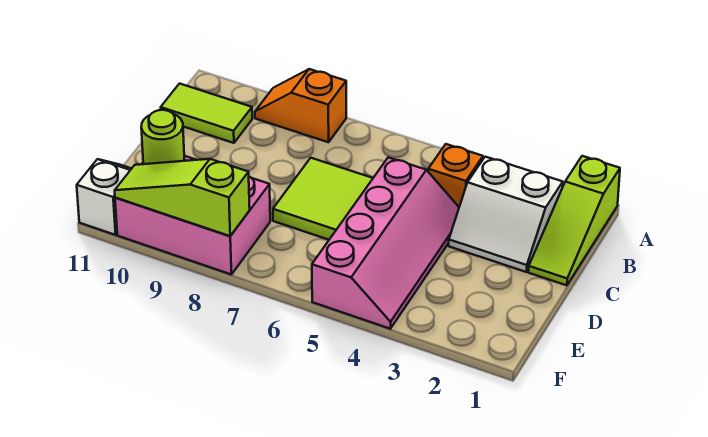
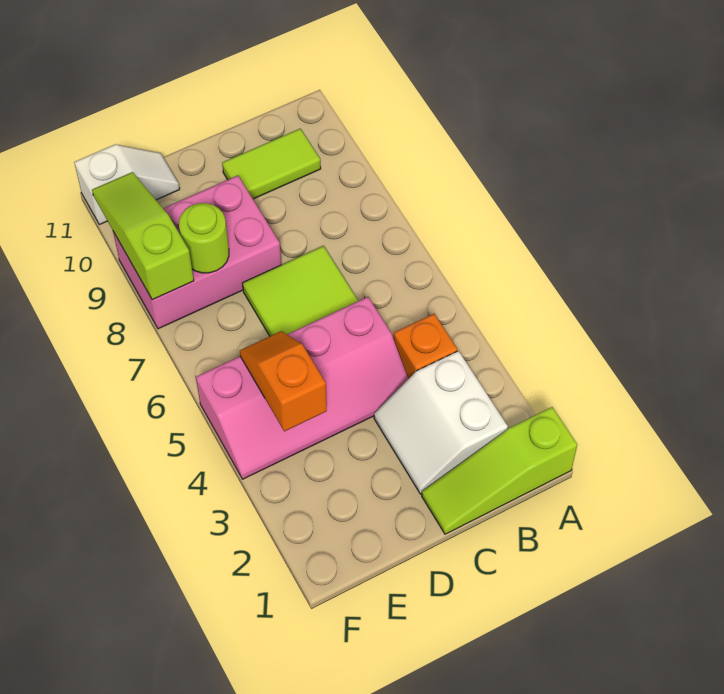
orange 1x2 slope [255,69,346,142] -> orange 1x2 slope moved to [240,331,327,431]
lime 1x2 tile [161,84,252,143] -> lime 1x2 tile turned to [222,129,321,199]
pink 2x3 brick [115,156,270,275] -> pink 2x3 brick turned to [113,176,281,329]
lime 1x1 round brick [141,110,185,164] -> lime 1x1 round brick moved to [179,203,229,273]

